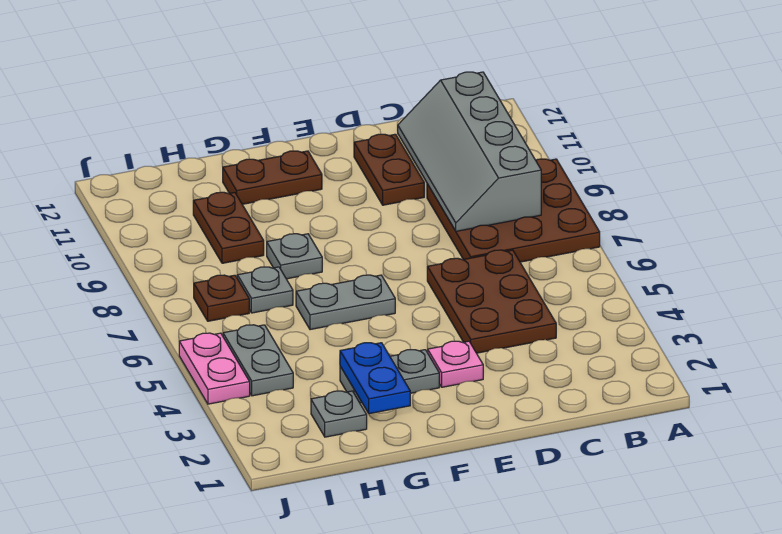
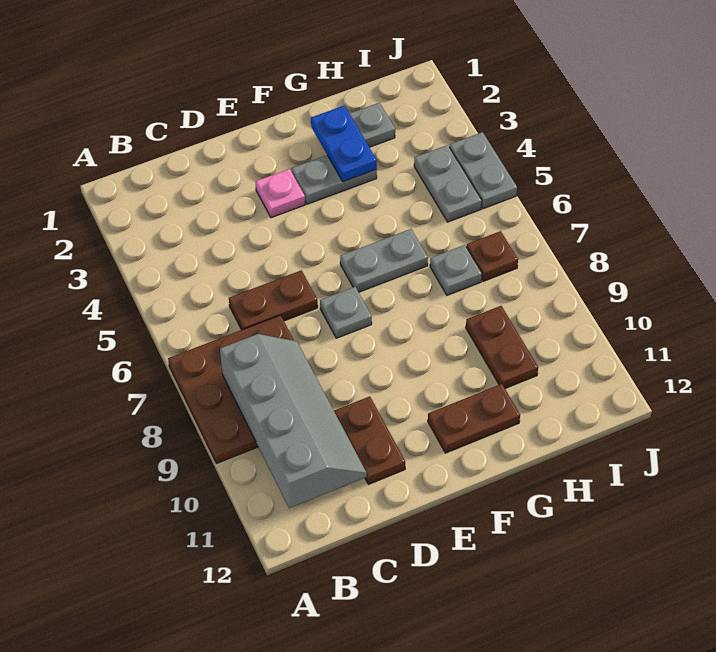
brown 2x3 plate [427,250,556,353] -> brown 1x2 plate [229,270,318,330]
grey 1x1 plate [267,234,322,279] -> grey 1x1 plate moved to [320,287,372,338]
pink 1x2 plate [179,333,250,404] -> grey 1x2 plate [449,132,517,209]

